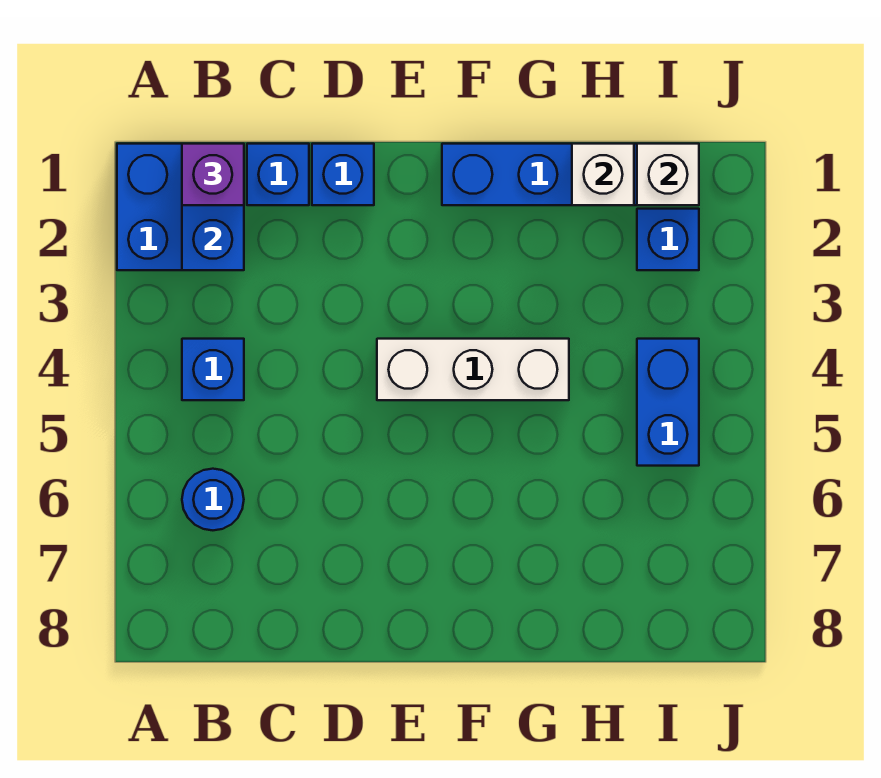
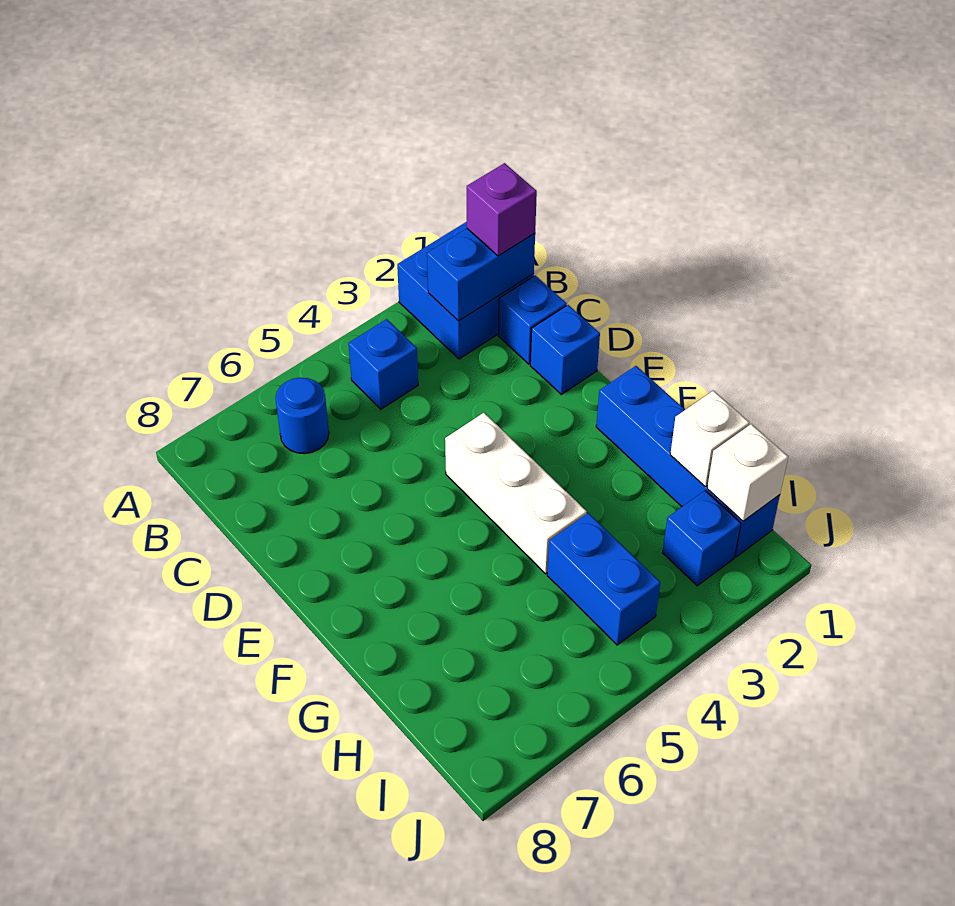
blue 1x2 brick [637,339,699,466] -> blue 1x2 brick turned to [547,513,660,645]

